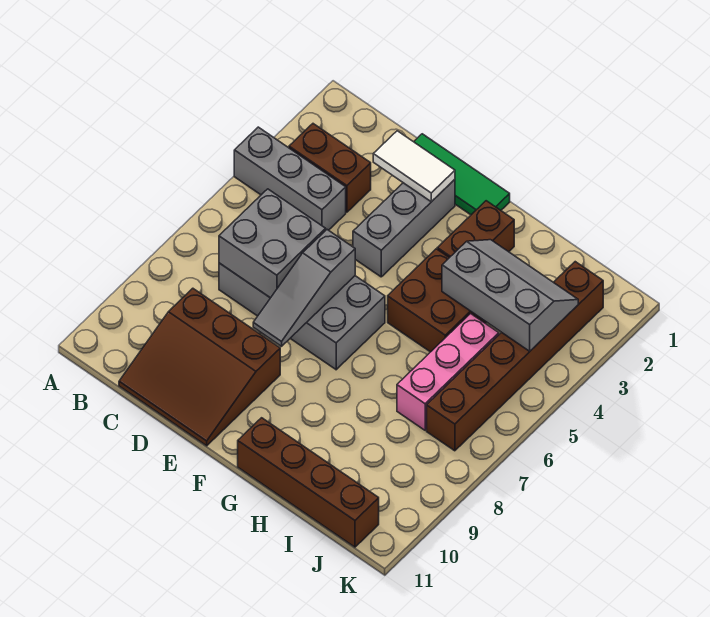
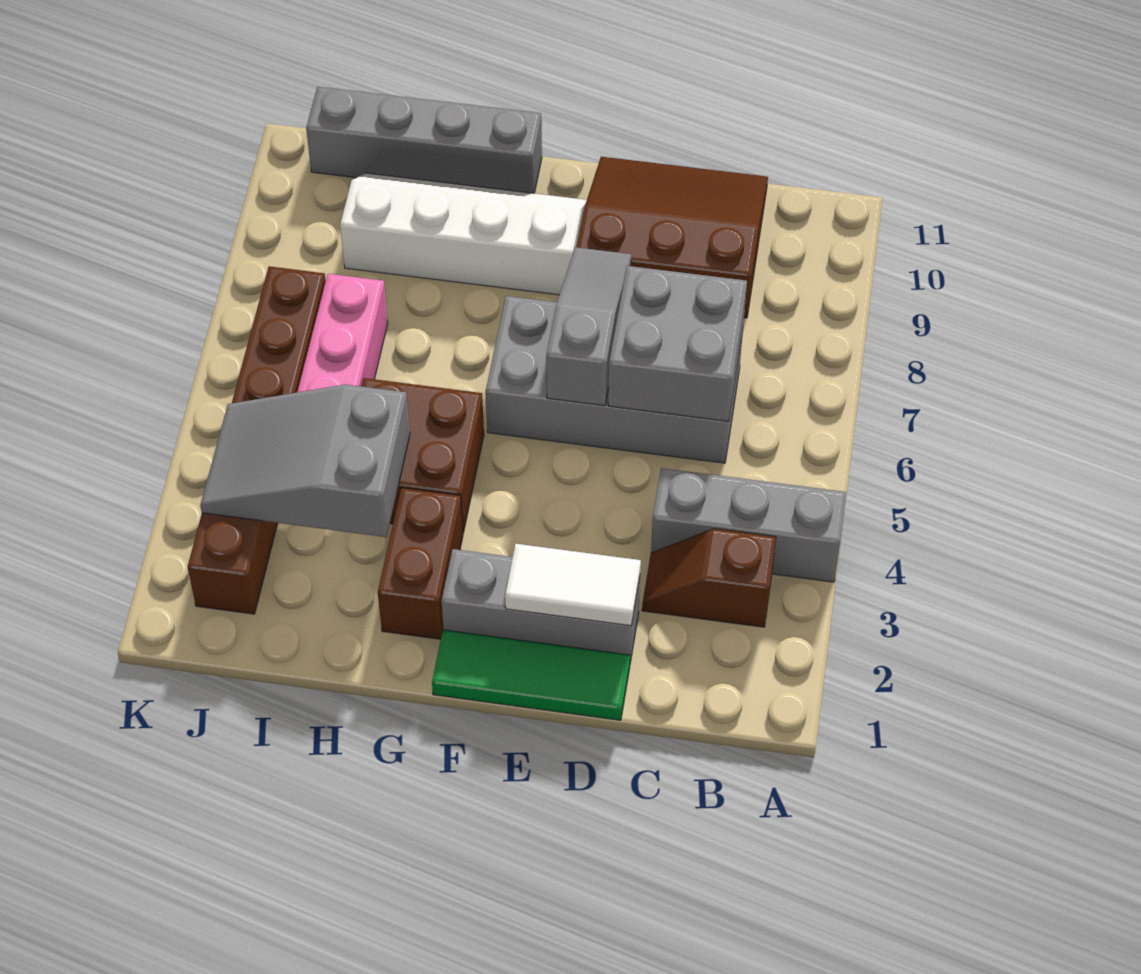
brown 1x2 brick [289,124,371,212] -> brown 1x2 slope [642,529,776,627]
grey 1x3 brick [353,180,455,277] -> grey 1x3 brick turned to [442,549,640,662]
none -> white 2x4 slope [340,173,587,295]
brown 1x4 brick [238,418,379,547] -> grey 1x4 brick [306,87,542,193]
grey 2x3 slope [442,240,578,351] -> grey 2x3 slope turned to [200,384,410,537]

